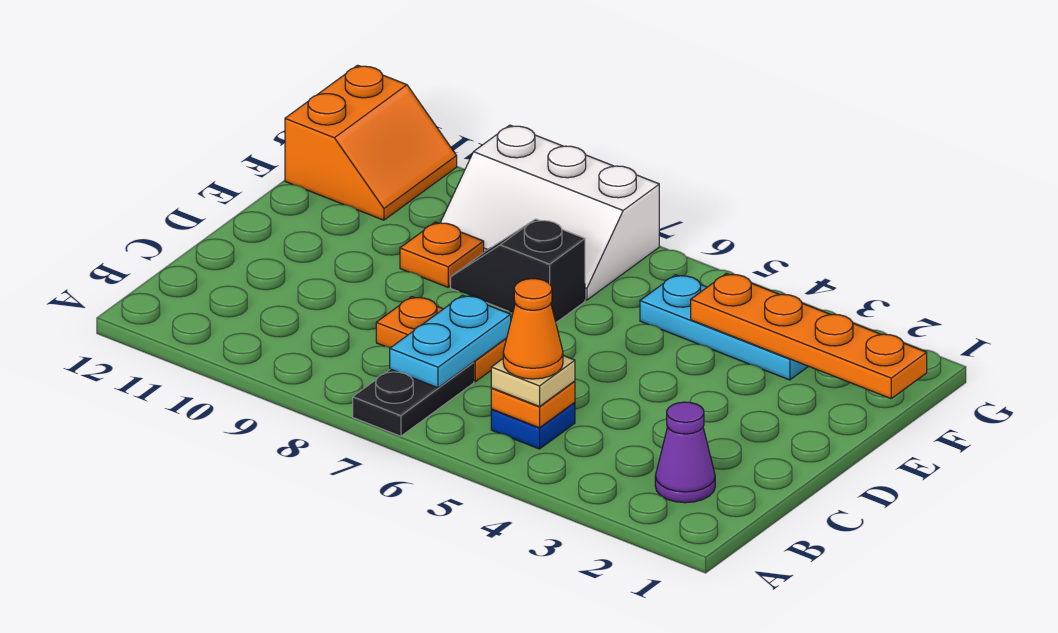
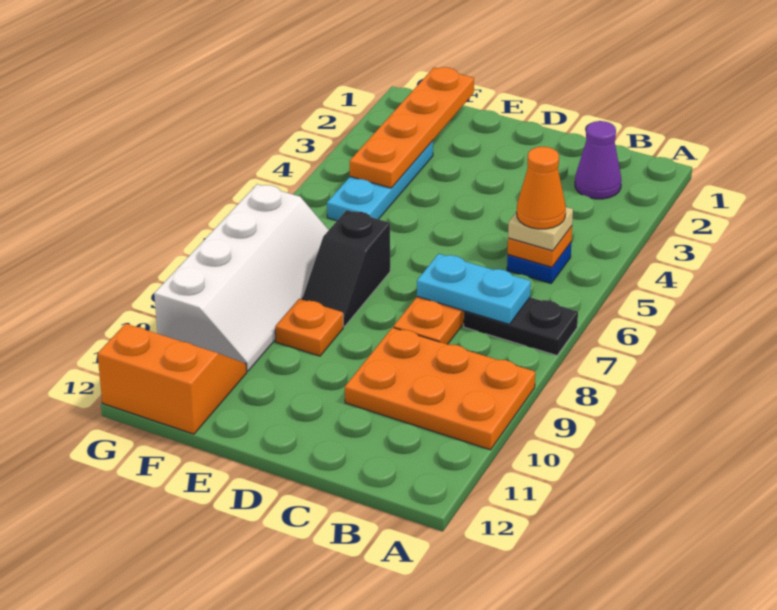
none -> orange 2x3 plate [345,328,535,450]
white 2x3 slope [440,125,659,300] -> white 2x4 slope [154,184,329,371]

